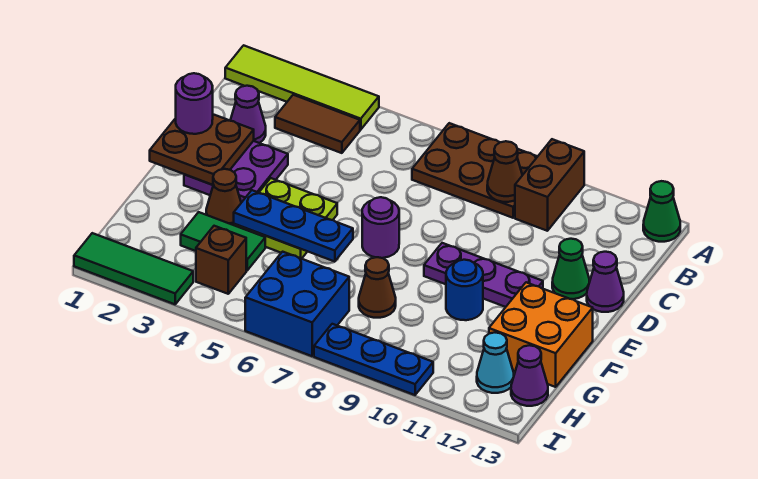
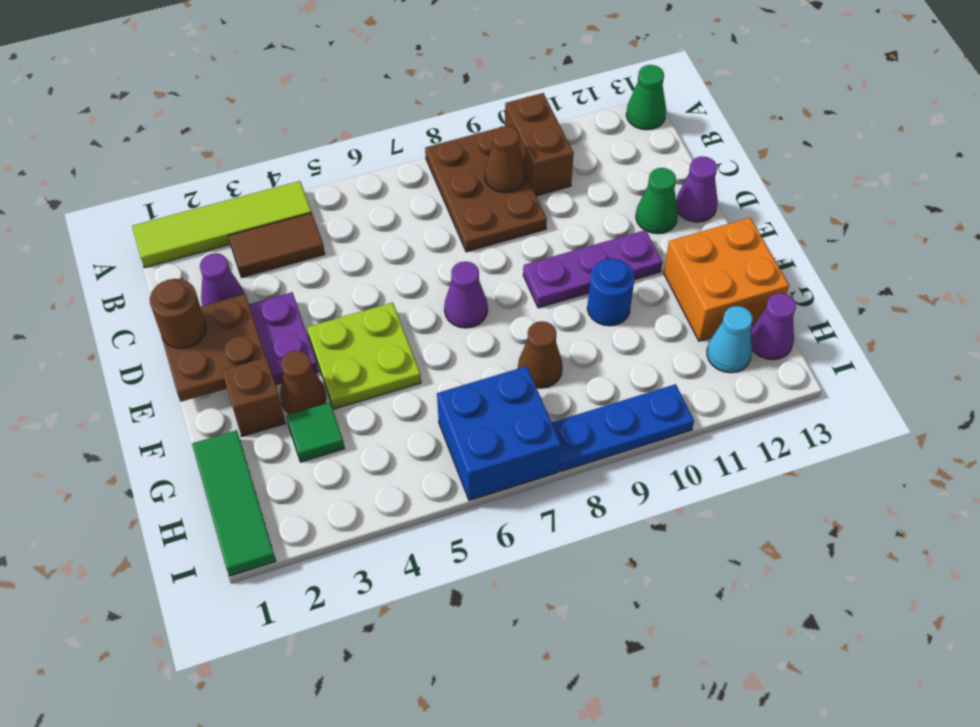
brown 2x3 plate [412,123,538,218] -> brown 2x3 plate turned to [425,128,547,252]
purple 1x1 round brick [176,73,213,134] -> brown 1x1 round brick [150,279,206,348]
purple 1x1 round brick [362,197,399,258] -> purple 1x1 cone [444,262,488,328]
blue 1x3 plate [234,190,353,262] -> none
green 1x2 tile [181,212,265,270] -> green 1x1 tile [286,403,345,462]
brown 1x1 brick [196,226,246,294] -> brown 1x1 brick moved to [222,357,285,436]
green 1x3 tile [74,233,193,304] -> green 1x3 tile turned to [192,430,276,576]

